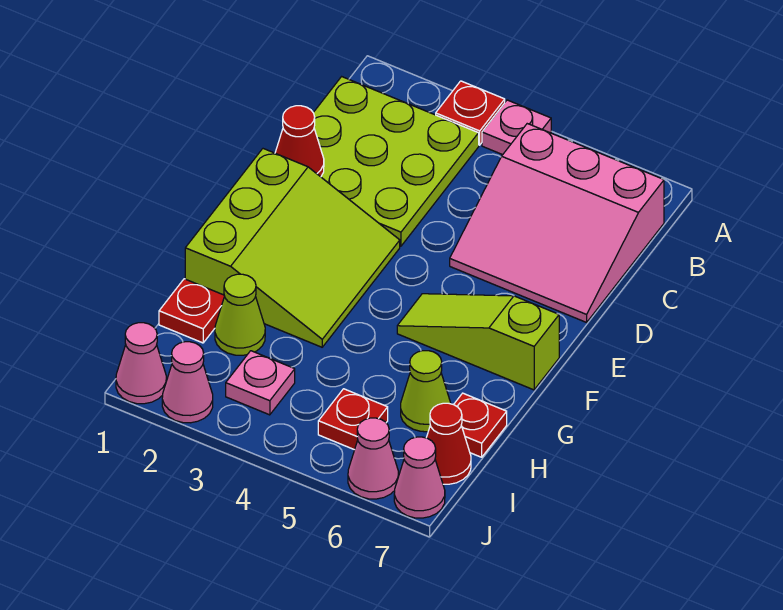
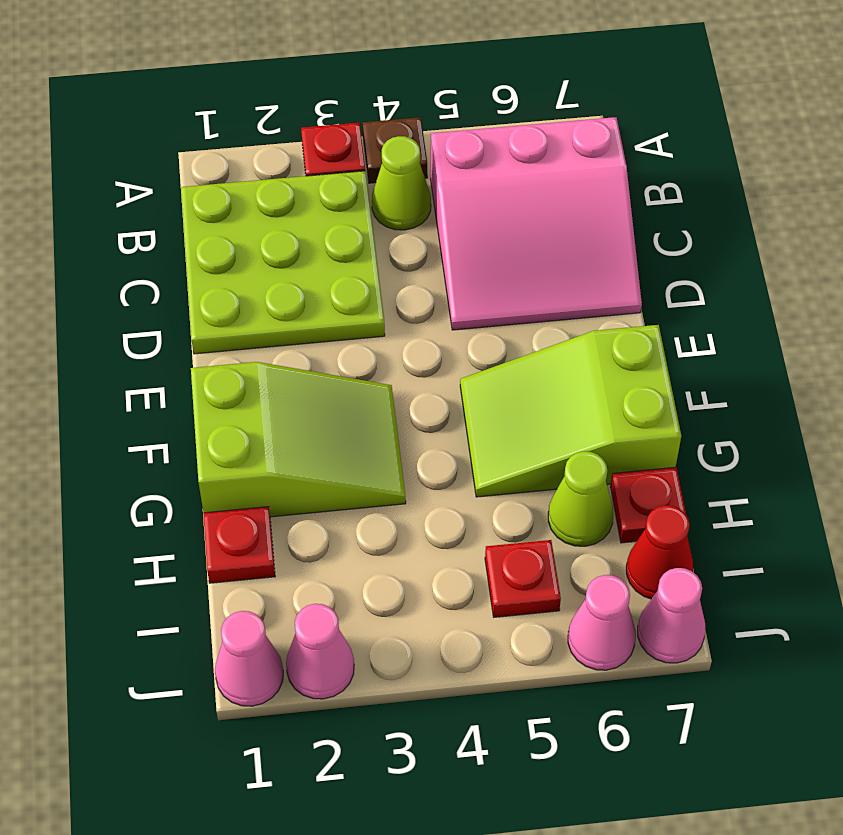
pink 1x1 plate [482,100,551,155] -> brown 1x1 plate [363,117,427,183]
red 1x1 cone [275,106,324,177] -> none
lime 3x3 slope [185,149,400,347] -> lime 2x3 slope [191,362,406,517]
lime 1x3 slope [397,294,559,390] -> lime 2x3 slope [460,325,681,497]
lime 1x1 cone [215,274,265,355] -> lime 1x1 cone moved to [372,136,431,230]
pink 1x1 plate [226,351,295,415] -> none

